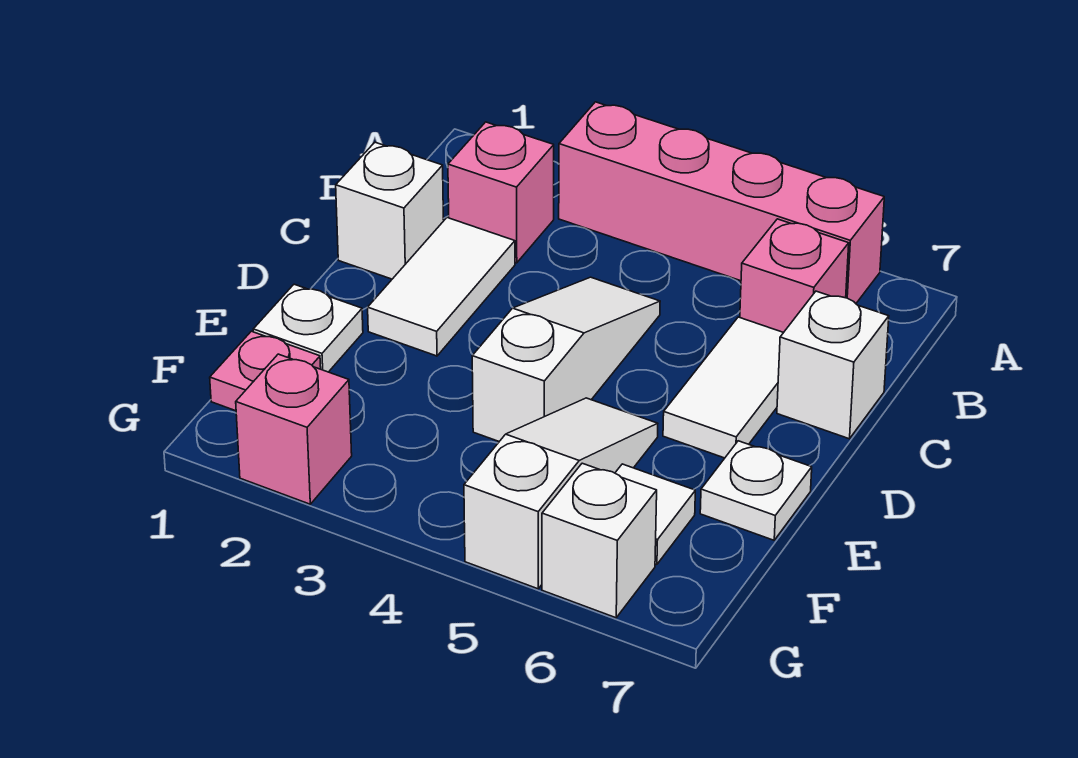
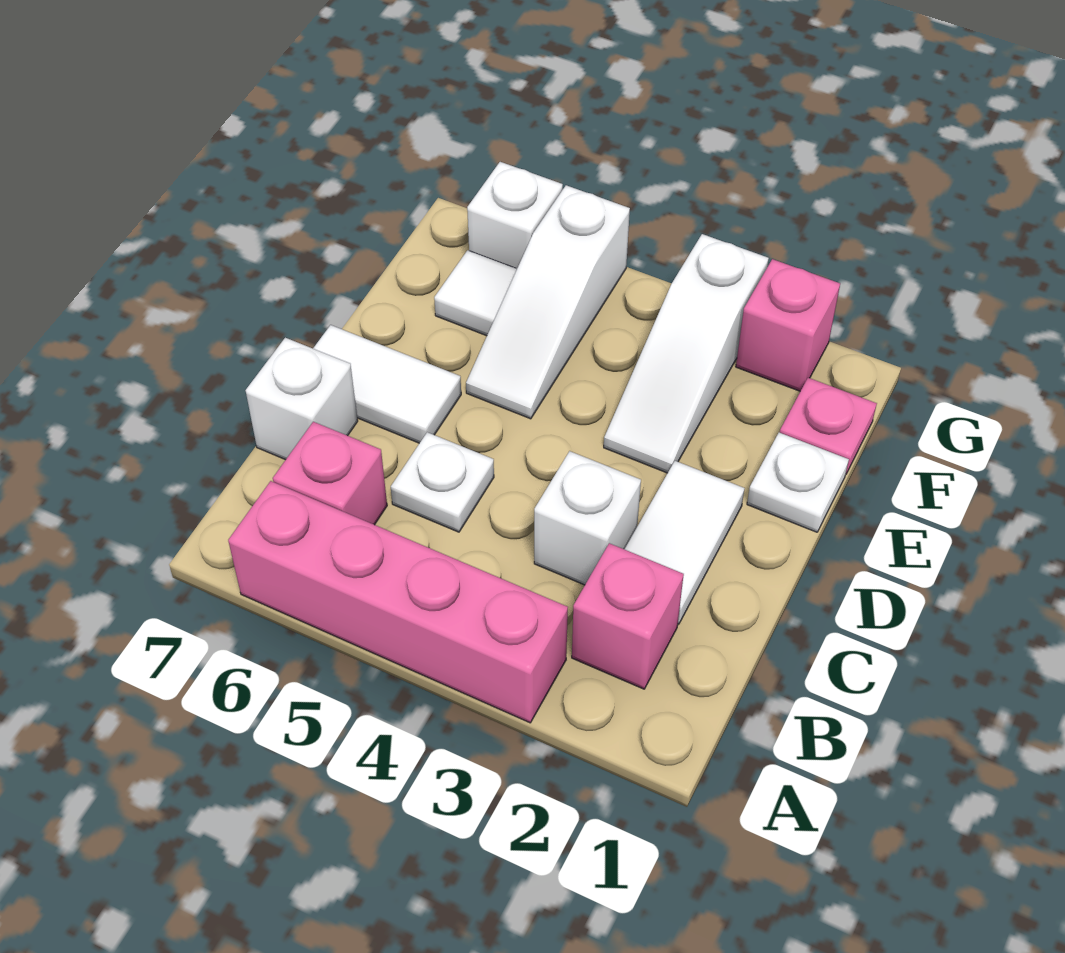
white 1x1 brick [336,142,444,279] -> white 1x1 brick moved to [534,451,641,585]
white 1x3 slope [472,277,660,441] -> white 1x3 slope moved to [604,234,769,473]
white 1x2 tile [663,317,783,458] -> white 1x2 tile turned to [313,325,461,443]
white 1x1 plate [700,441,812,540] -> white 1x1 plate moved to [391,432,494,532]

